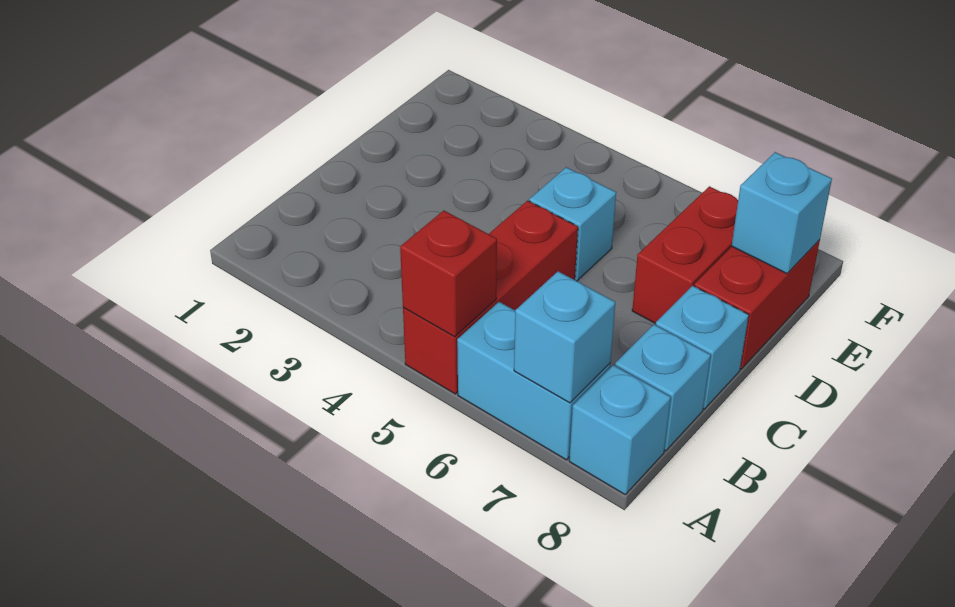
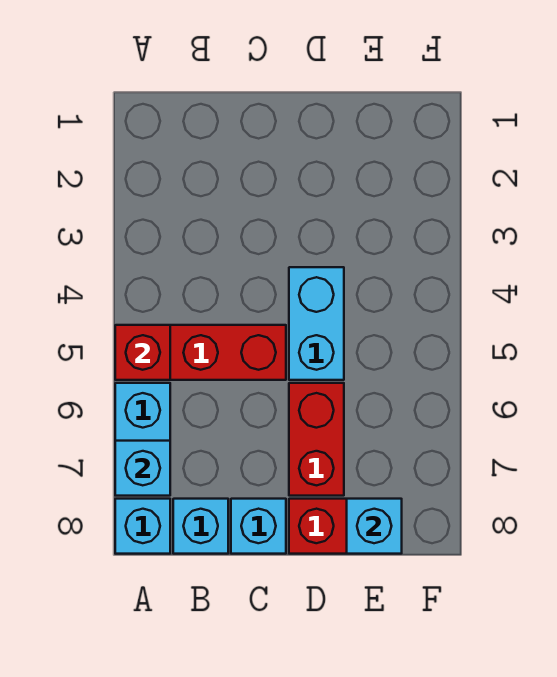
cyan 1x1 brick [529,167,616,281] -> cyan 1x2 brick [289,267,344,380]
red 1x2 brick [632,186,738,324] -> red 1x2 brick turned to [289,383,344,496]

